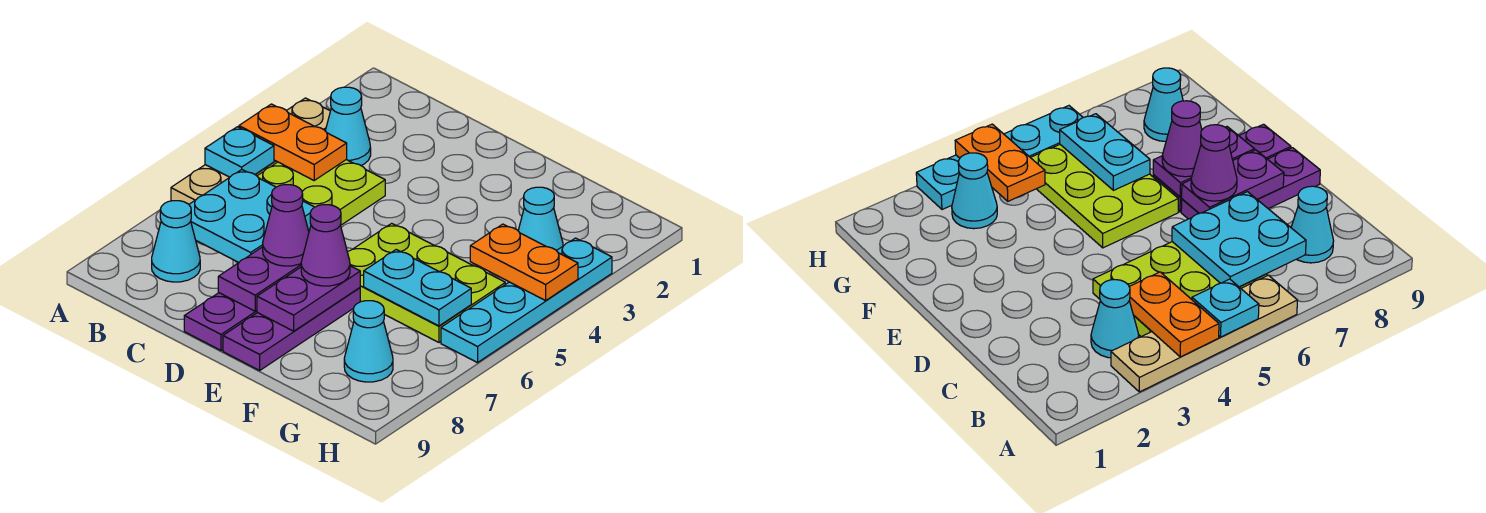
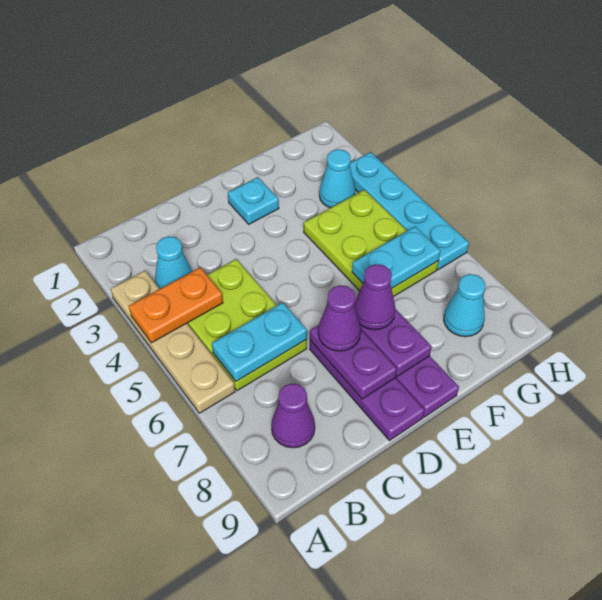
cyan 1x1 plate [205,127,274,177] -> cyan 1x1 plate moved to [228,177,279,224]
cyan 2x2 plate [189,170,314,262] -> cyan 1x2 plate [212,302,307,381]
cyan 1x1 cone [152,201,200,282] -> purple 1x1 cone [271,383,315,448]
lime 2x3 plate [348,223,505,342] -> lime 2x3 plate turned to [304,190,439,297]
orange 1x2 plate [470,224,578,301] -> none

